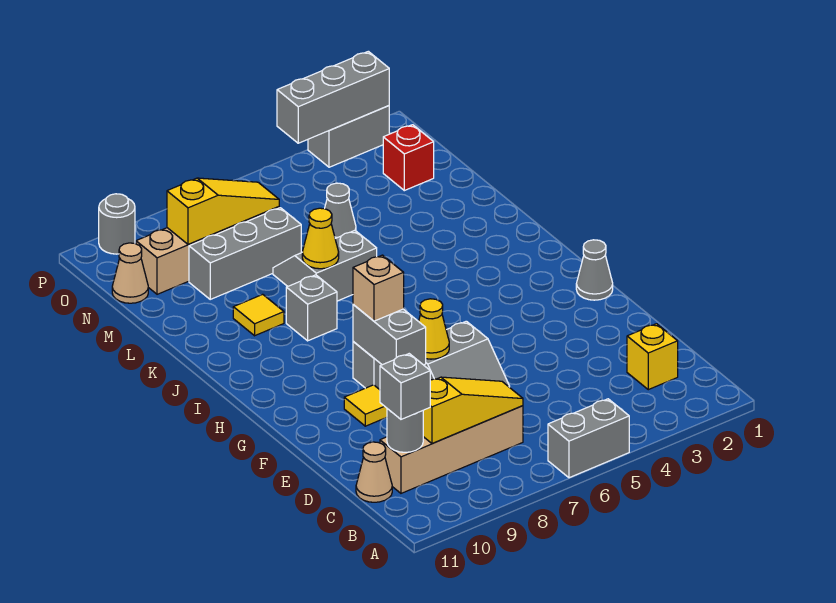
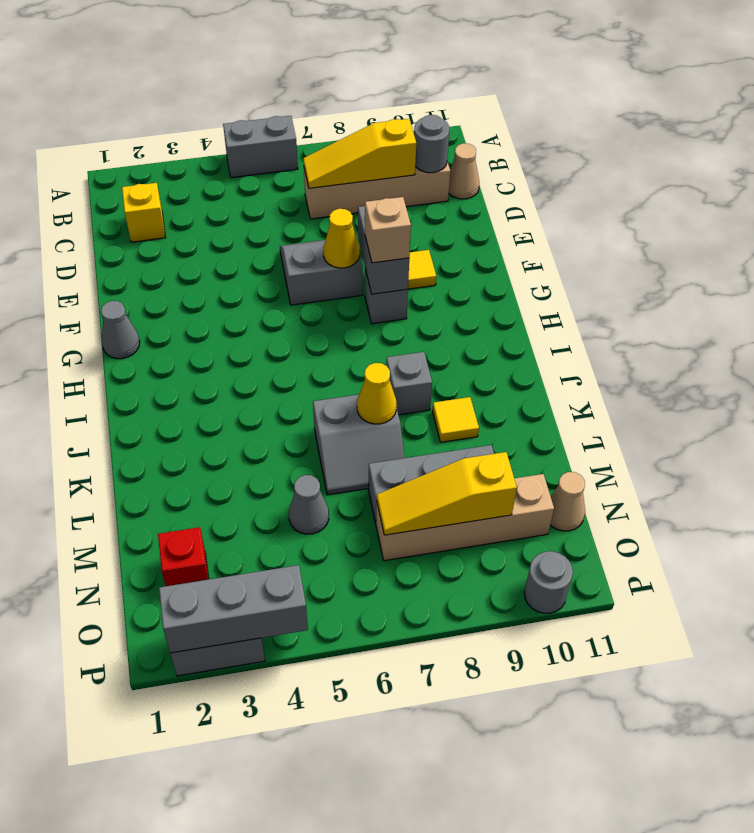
grey 1x1 brick [380,354,430,419] -> none

